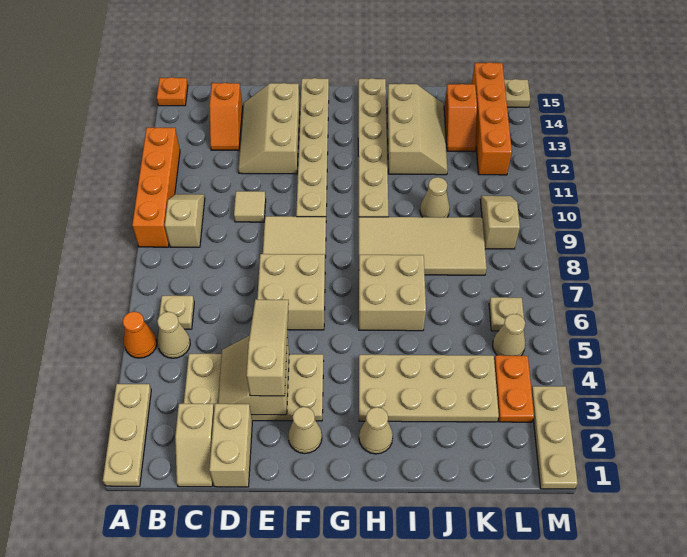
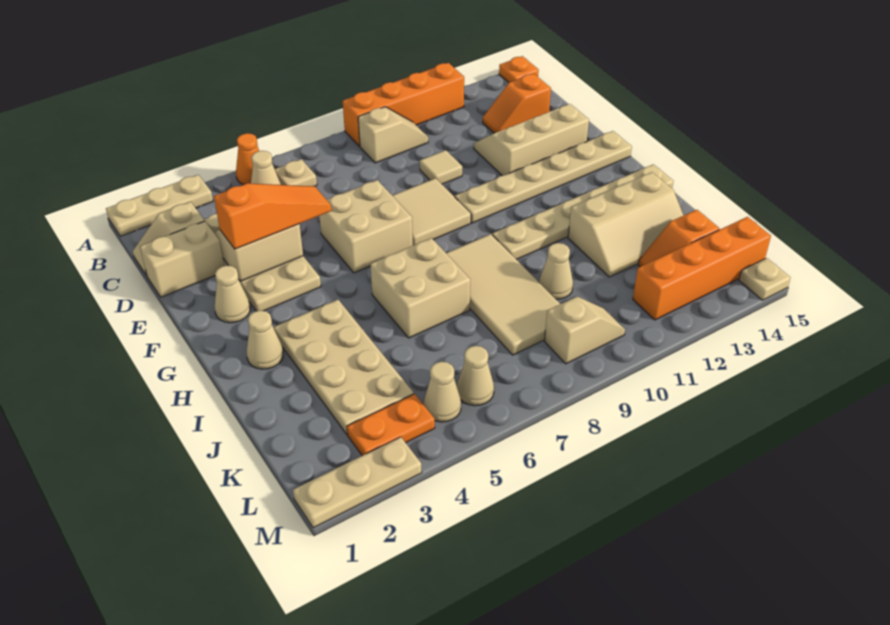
tan 1x3 slope [246,299,289,396] -> orange 1x3 slope [214,183,332,249]
tan 1x1 plate [489,297,524,331] -> tan 1x1 cone [457,346,494,406]

